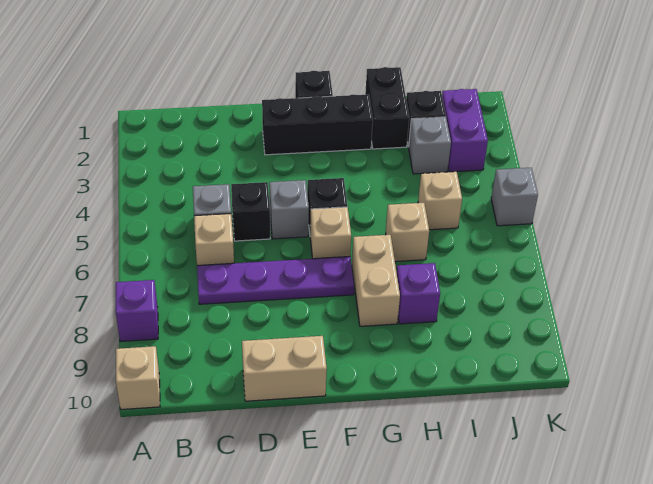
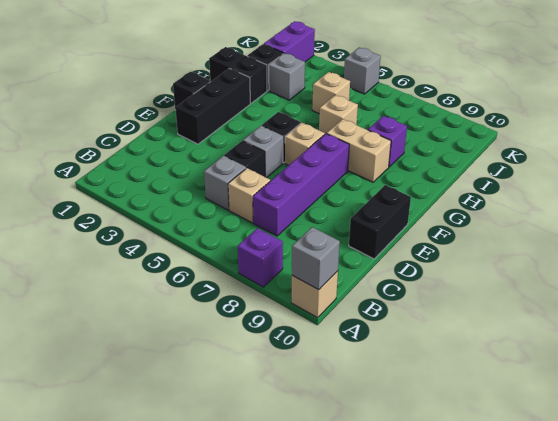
none -> grey 1x1 brick [292,227,340,290]
purple 1x4 plate [197,257,354,304] -> purple 1x4 brick [253,134,349,236]
tan 1x2 brick [242,336,327,401] -> black 1x2 brick [349,185,411,259]
purple 1x2 brick [442,89,488,172] -> purple 1x2 brick turned to [264,21,315,62]

